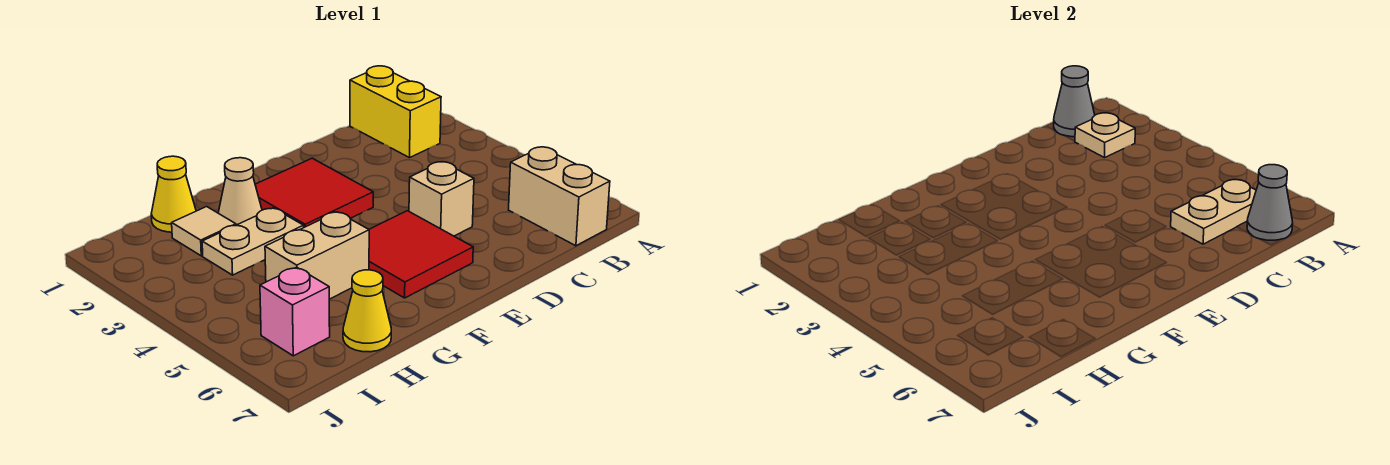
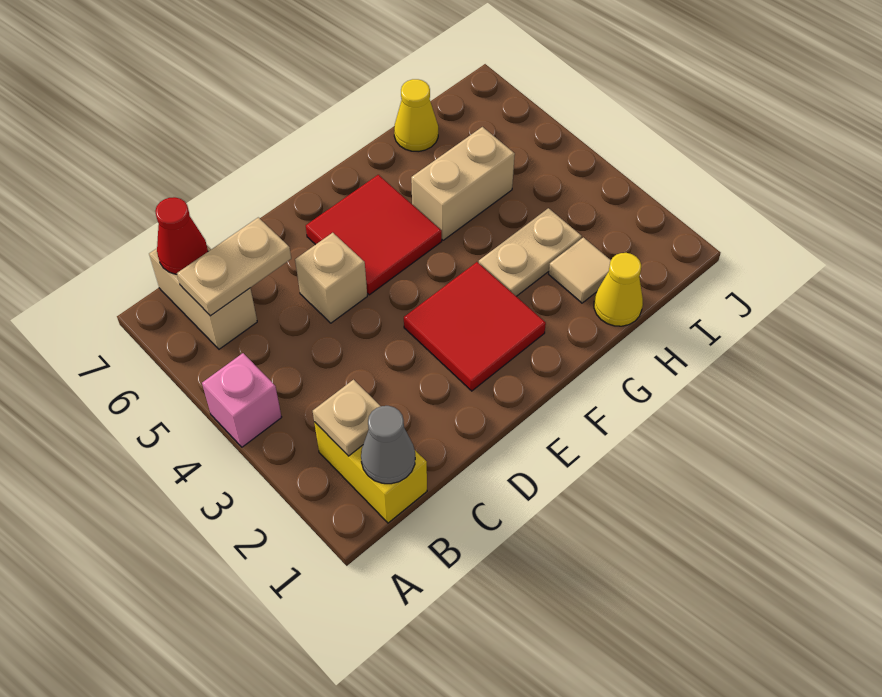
grey 1x1 cone [1247,165,1293,240] -> red 1x1 cone [155,197,208,274]
tan 1x1 cone [218,158,262,225] -> none
pink 1x1 brick [260,267,330,356] -> pink 1x1 brick moved to [202,353,282,447]

